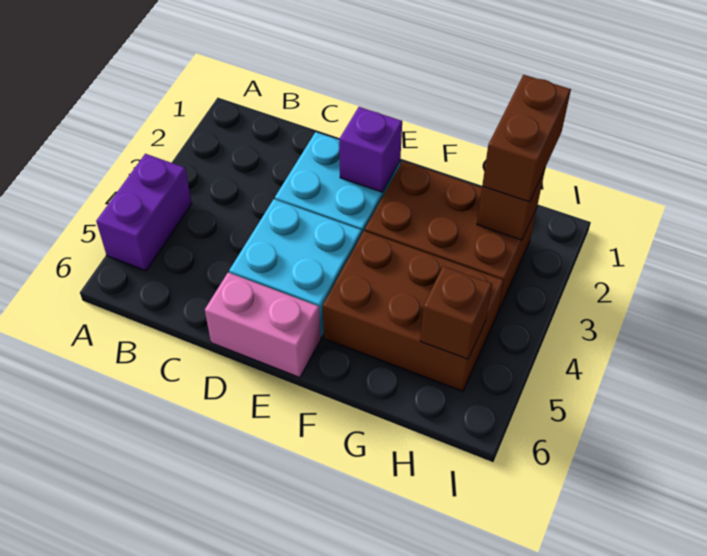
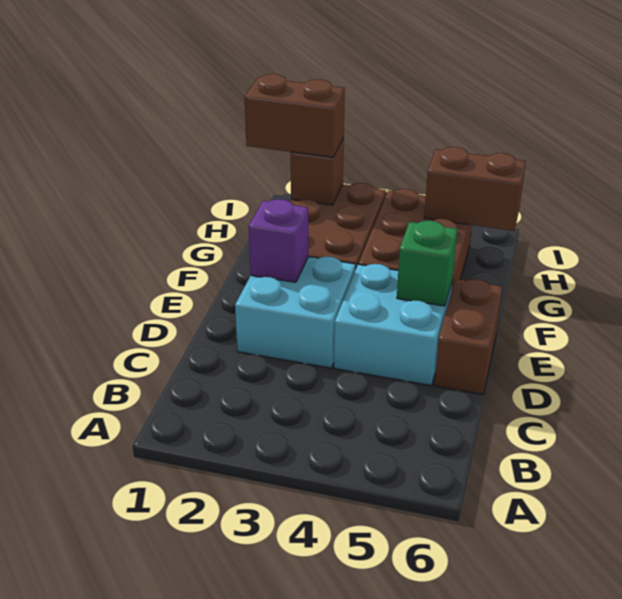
purple 1x2 brick [96,154,192,271] -> none
pink 1x2 brick [205,273,321,377] -> brown 1x2 brick [434,279,502,394]
none -> green 1x1 brick [397,221,457,306]
brown 1x1 brick [420,266,492,359] -> brown 1x2 brick [424,147,526,231]

